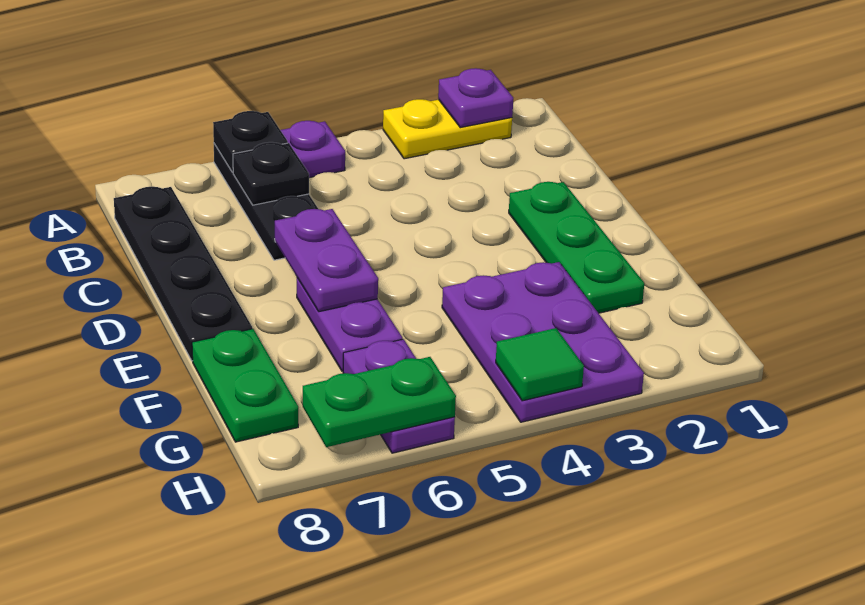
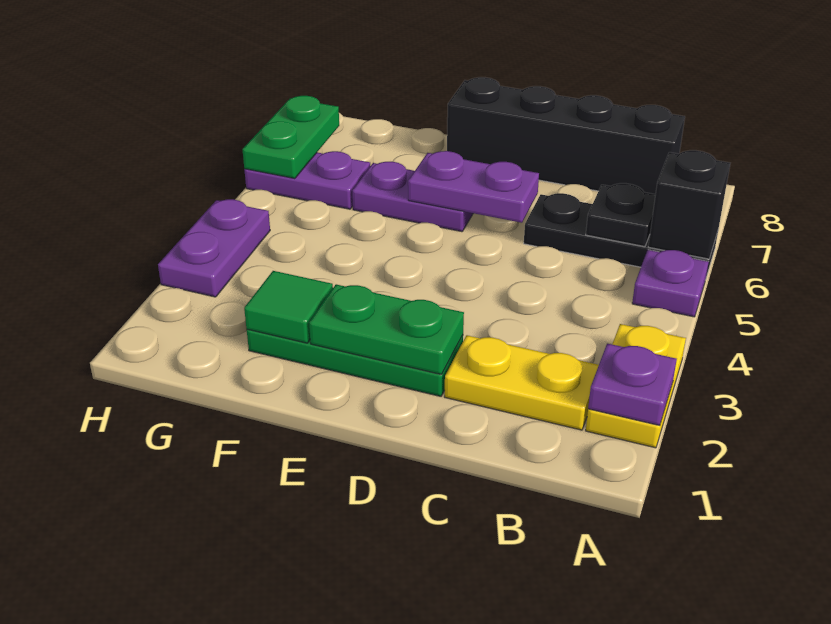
black 1x1 plate [213,111,288,172] -> black 1x1 brick [648,150,730,259]
none -> yellow 1x2 plate [445,335,599,430]
black 1x4 plate [114,187,252,361] -> black 1x4 brick [447,77,685,194]
purple 2x3 plate [442,262,644,422] -> purple 1x2 plate [158,199,270,297]
green 1x2 plate [192,329,298,442] -> green 1x2 plate moved to [309,284,464,375]
green 1x1 tile [496,328,584,401] -> green 1x1 tile moved to [244,271,333,343]

